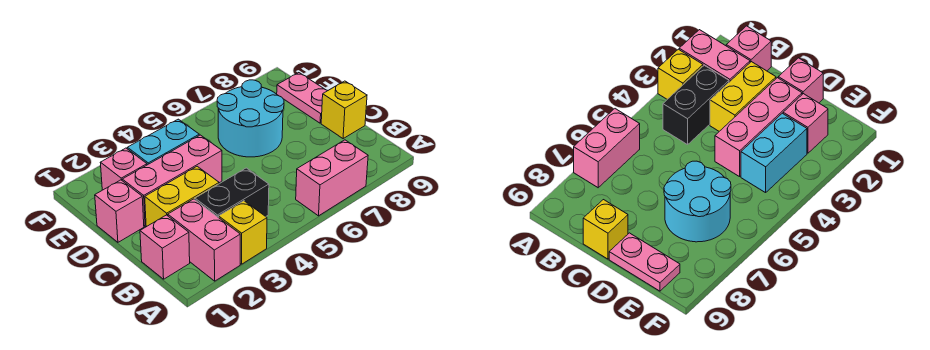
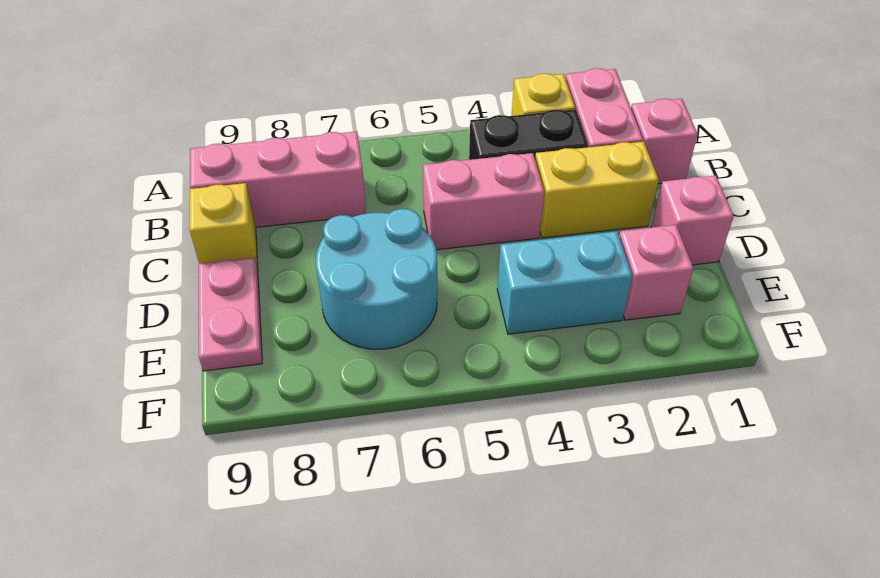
pink 1x2 brick [296,140,368,216] -> pink 1x2 brick moved to [423,153,544,250]
pink 1x3 brick [122,135,222,226] -> pink 1x3 brick moved to [190,132,366,227]

